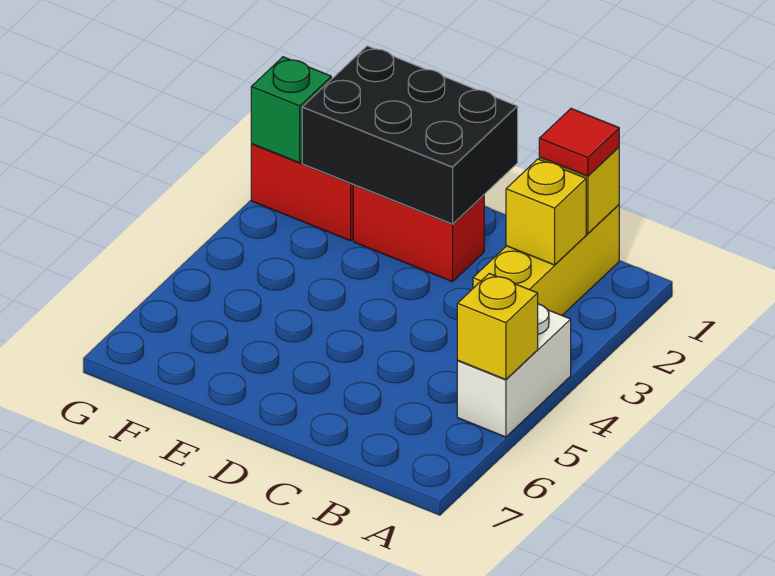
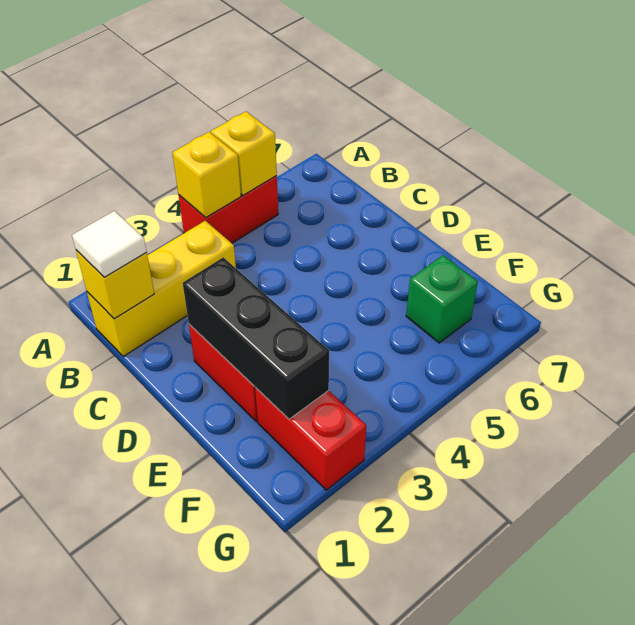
white 1x2 brick [457,304,571,437] -> red 1x2 brick [179,176,278,243]
red 1x1 tile [539,109,619,176] -> white 1x1 tile [72,211,147,277]
yellow 1x1 brick [506,159,586,265] -> yellow 1x1 brick moved to [172,132,241,218]
black 2x3 brick [302,46,518,224] -> black 1x3 brick [183,257,329,419]
green 1x1 brick [251,57,331,163] -> green 1x1 brick moved to [406,255,478,343]

